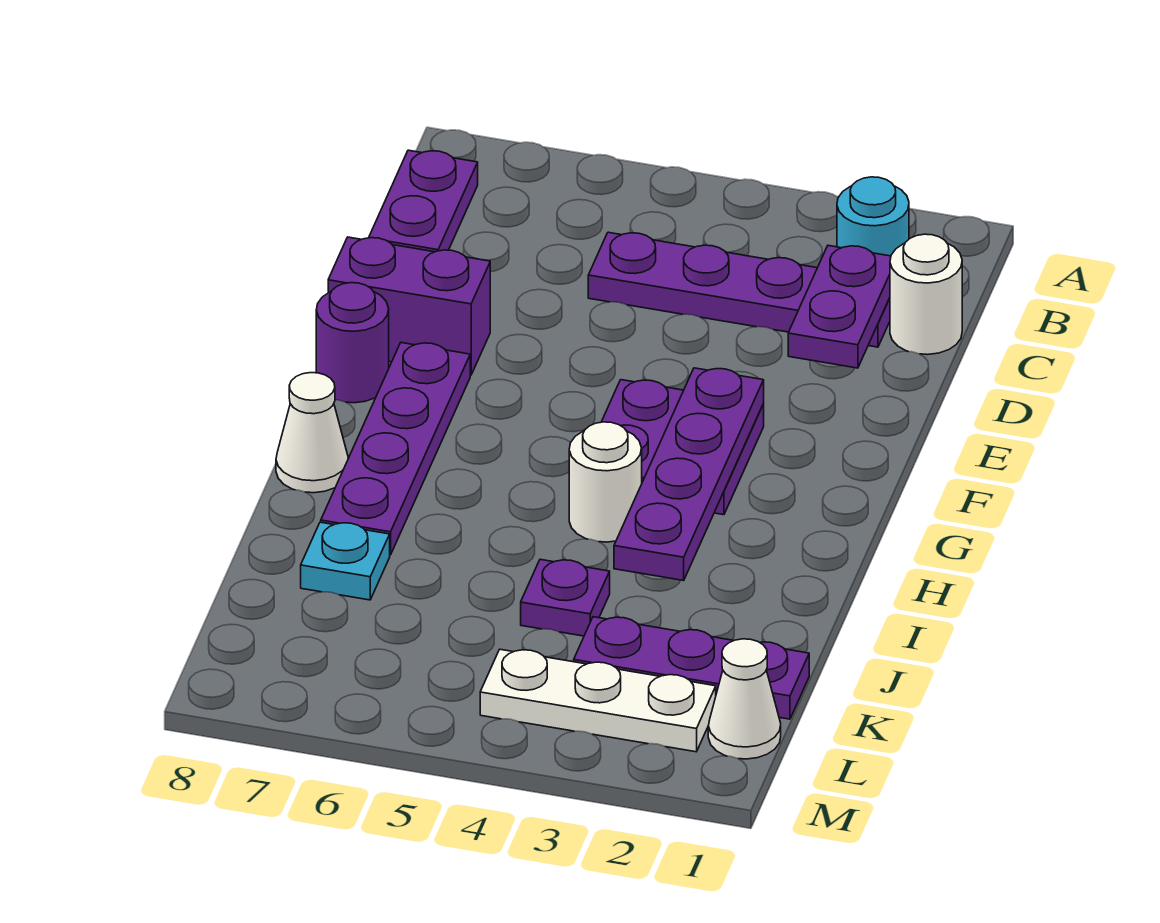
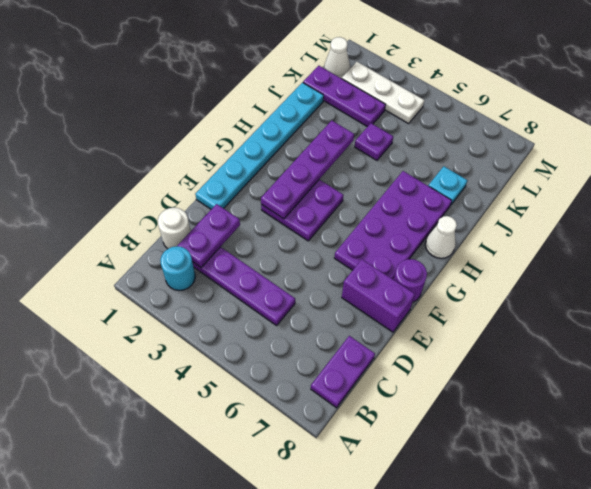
none -> cyan 1x6 plate [195,83,324,209]
purple 1x4 plate [321,343,470,555] -> purple 2x4 plate [334,171,452,279]
white 1x1 round brick [569,422,642,542] -> none

